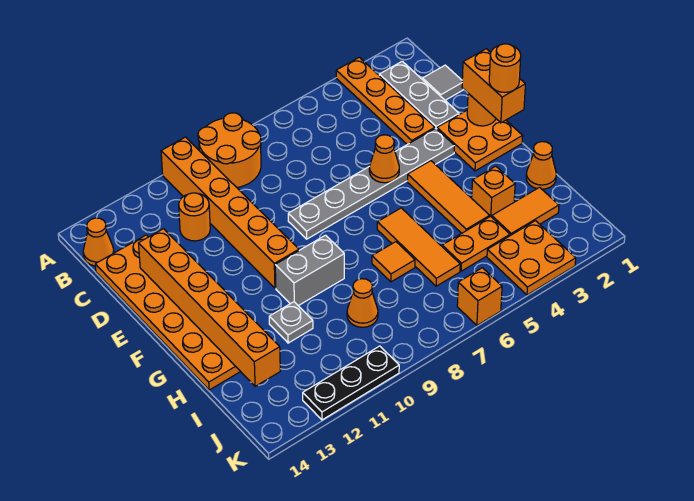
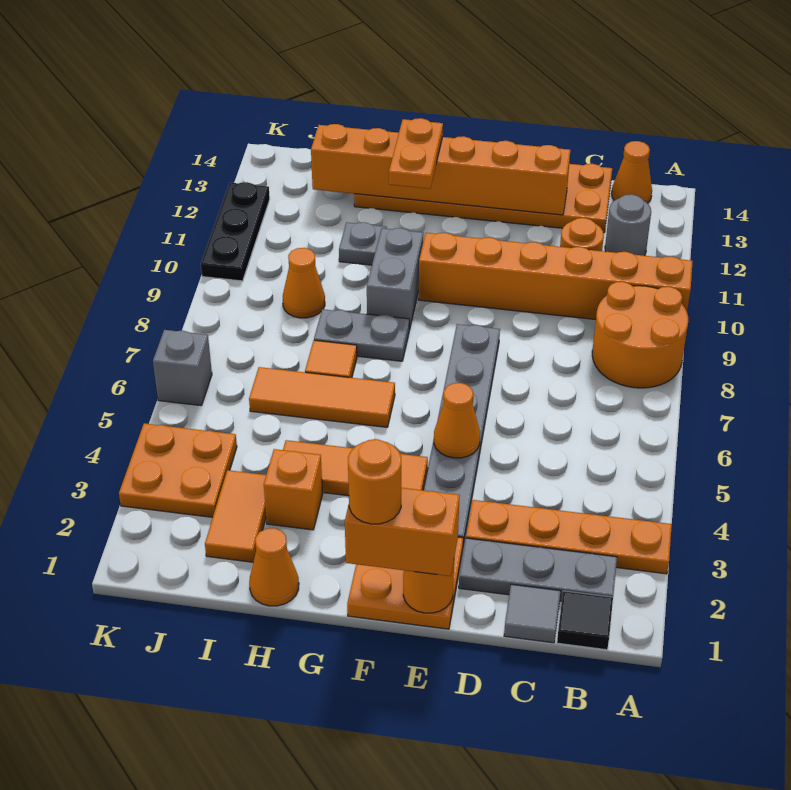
none -> black 1x1 tile [557,591,613,650]
none -> grey 1x1 round brick [605,194,651,256]
none -> grey 1x2 plate [314,309,409,361]
orange 1x2 plate [442,216,510,271] -> orange 1x2 plate moved to [389,118,443,189]
orange 1x1 brick [457,268,502,325] -> grey 1x1 brick [153,330,212,406]

